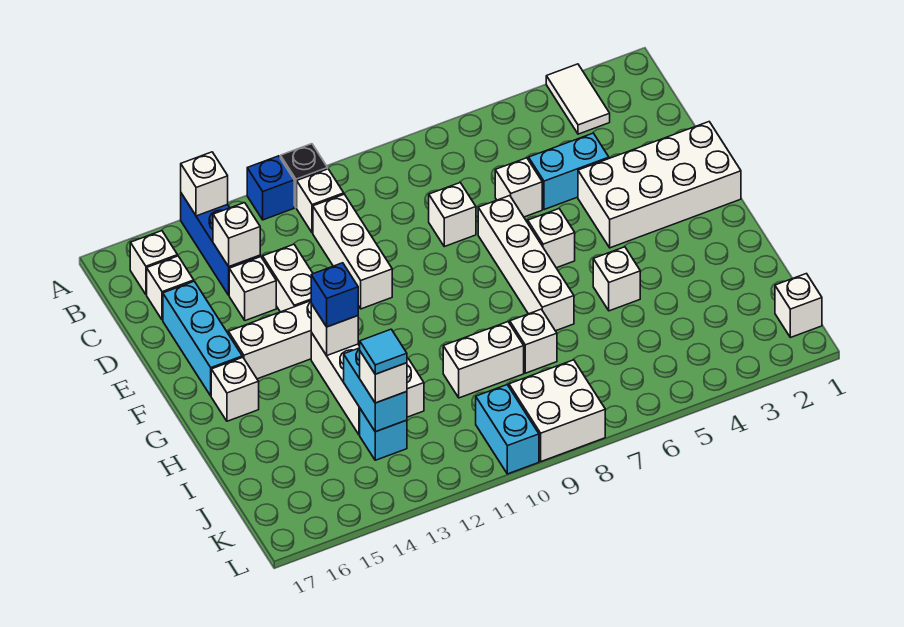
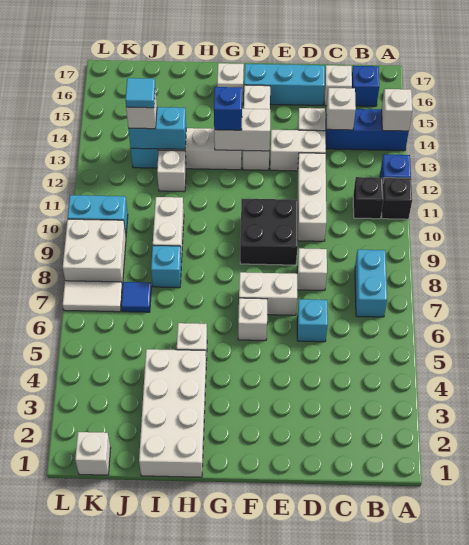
white 1x2 tile [546,64,610,134] -> white 1x2 tile moved to [63,281,122,312]
white 1x1 brick [297,169,344,233] -> black 1x1 brick [353,177,384,219]
white 1x1 brick [130,231,178,295] -> blue 1x1 brick [352,66,379,106]
white 1x3 brick [313,194,392,309] -> white 1x3 brick turned to [298,153,326,241]
cyan 1x2 brick [529,133,609,210] -> cyan 1x2 brick moved to [355,250,387,317]
white 1x1 brick [495,158,542,217] -> cyan 1x1 brick [297,299,328,342]
white 2x4 brick [578,122,741,248] -> white 2x4 brick moved to [139,349,206,477]
white 1x4 brick [478,196,574,331] -> white 1x2 brick [239,272,297,315]
none -> black 2x2 brick [240,199,297,265]
white 1x1 brick [311,304,358,355] -> white 1x2 brick [214,109,270,151]
white 1x1 brick [510,309,557,373] -> cyan 1x1 brick [151,245,181,288]
none -> blue 1x1 tile [121,282,151,312]

